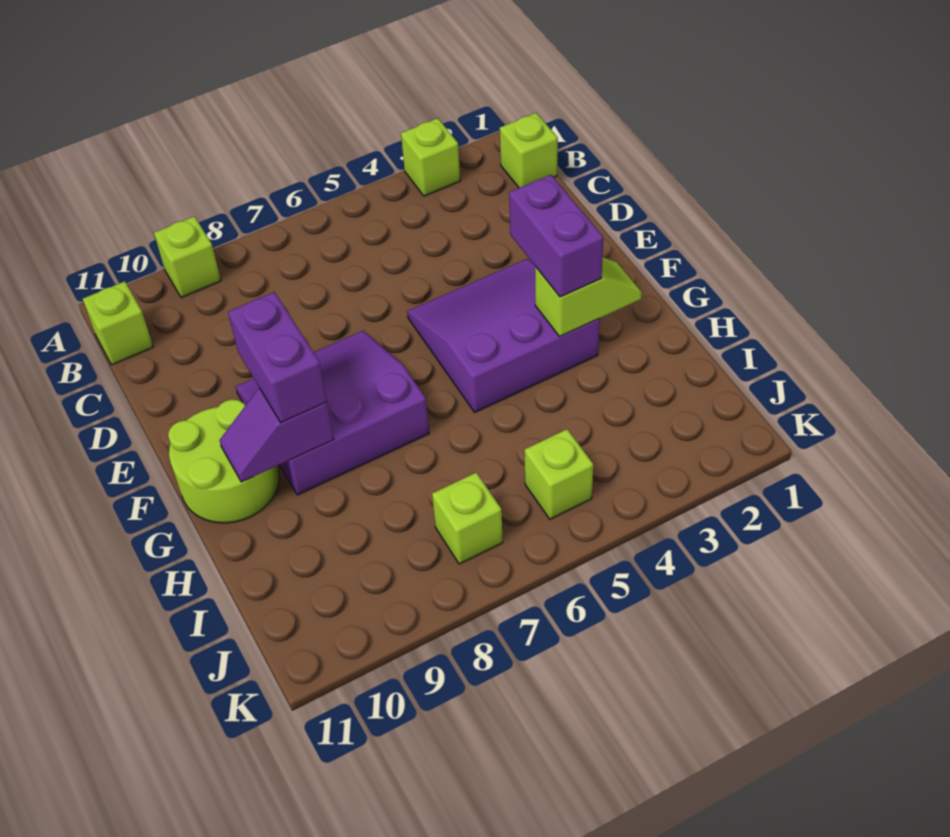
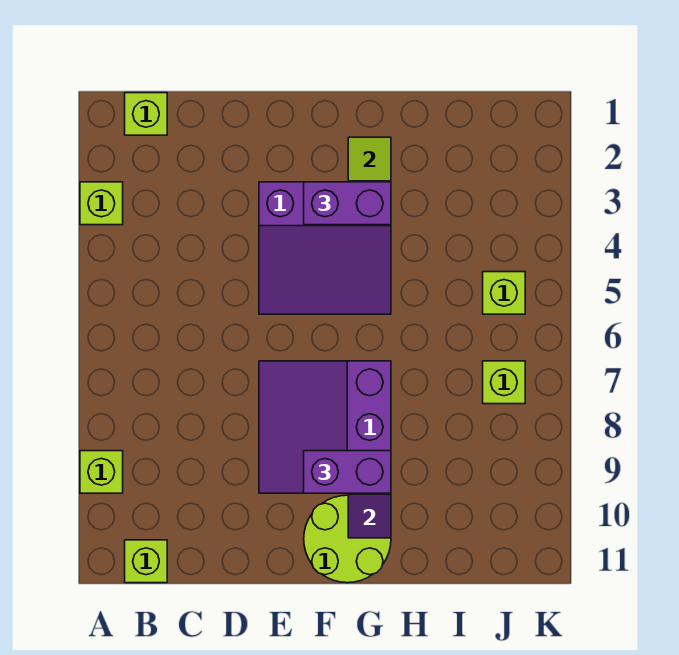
purple 3x3 slope [407,259,600,412] -> purple 3x3 slope turned to [259,182,391,314]

